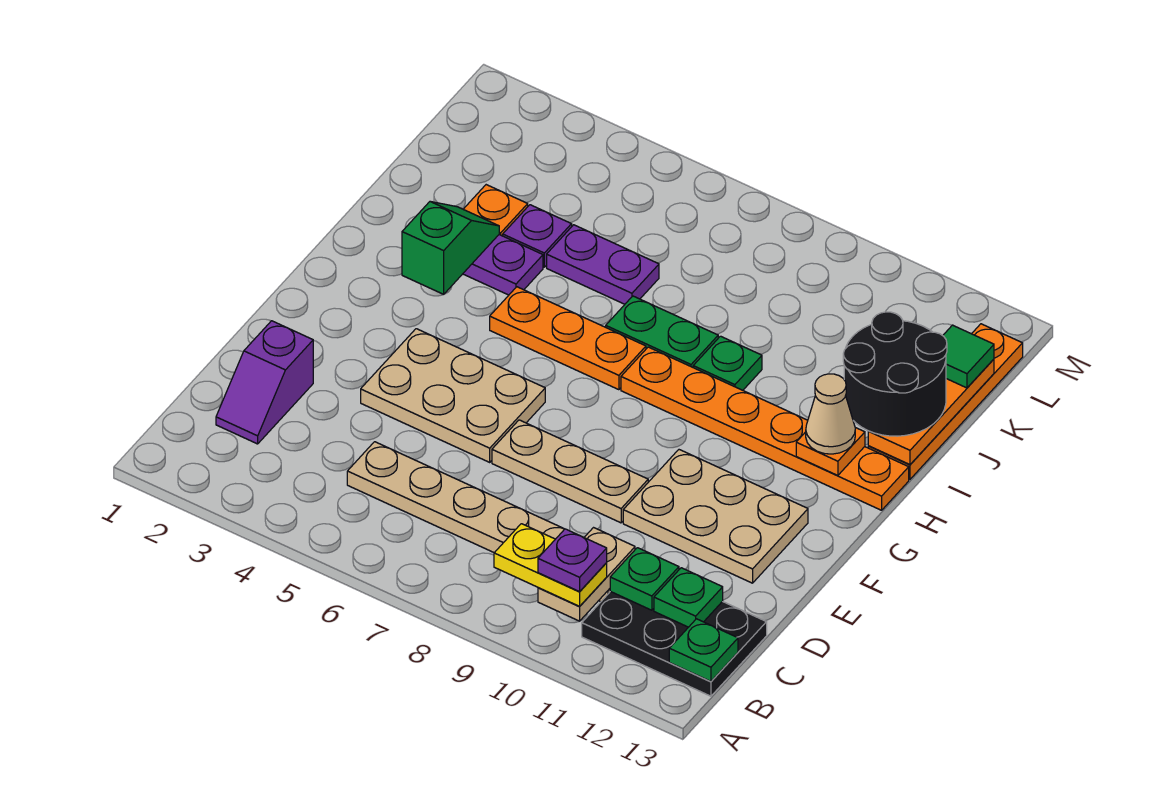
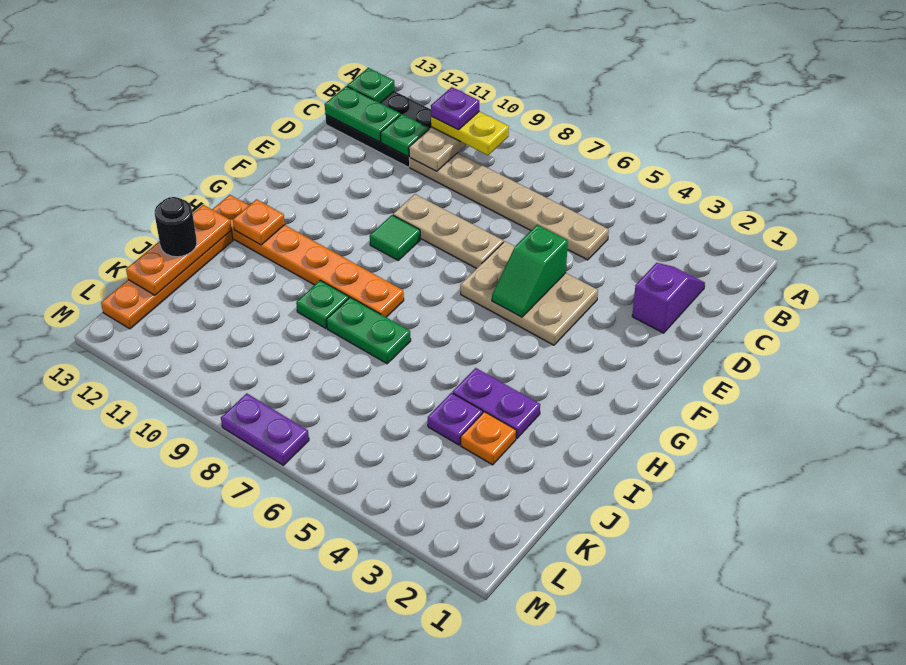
green 1x1 plate [654,568,723,627] -> green 1x2 plate [325,86,400,142]
tan 2x3 plate [623,450,808,583] -> none
green 1x2 slope [402,202,499,294] -> green 1x2 slope moved to [492,225,568,317]
orange 1x3 plate [490,287,646,390] -> none
tan 1x1 cone [806,374,855,454] -> none
black 2x2 round brick [843,312,947,436] -> black 1x1 round brick [155,197,197,257]
purple 1x2 plate [547,225,659,304] -> purple 1x2 plate moved to [221,393,309,465]
green 1x1 tile [943,325,994,388] -> green 1x1 tile moved to [370,215,420,260]

